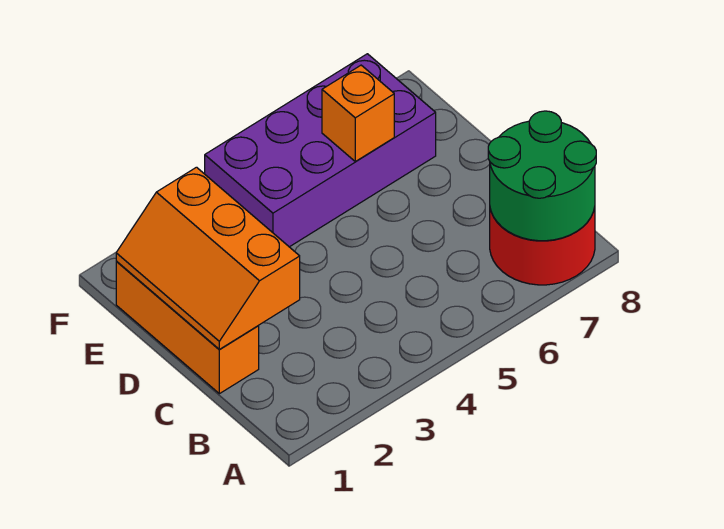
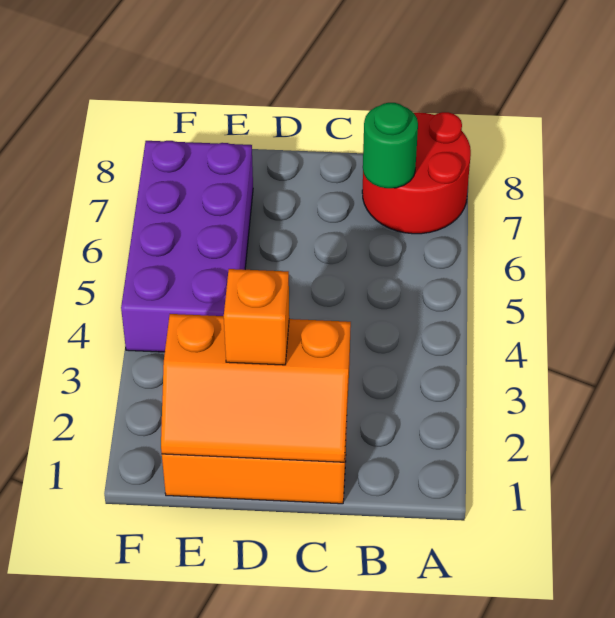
green 2x2 round brick [488,111,596,241] -> green 1x1 round brick [363,103,418,188]
orange 1x1 brick [322,65,394,161] -> orange 1x1 brick moved to [224,269,289,365]

